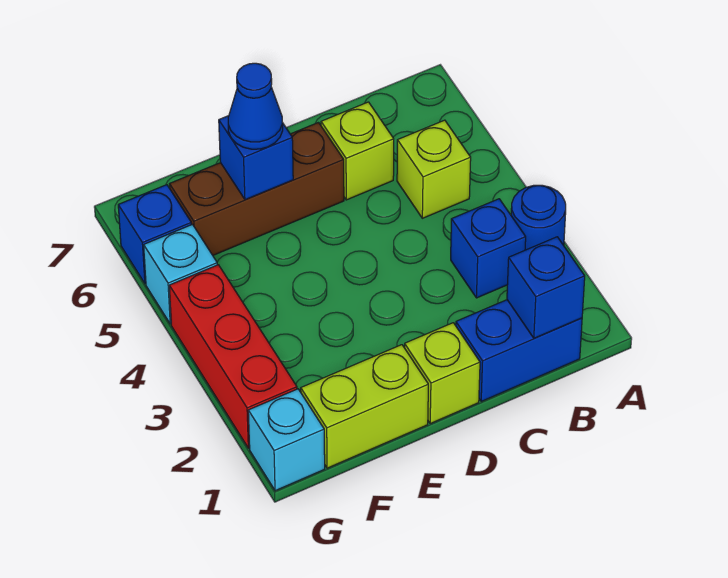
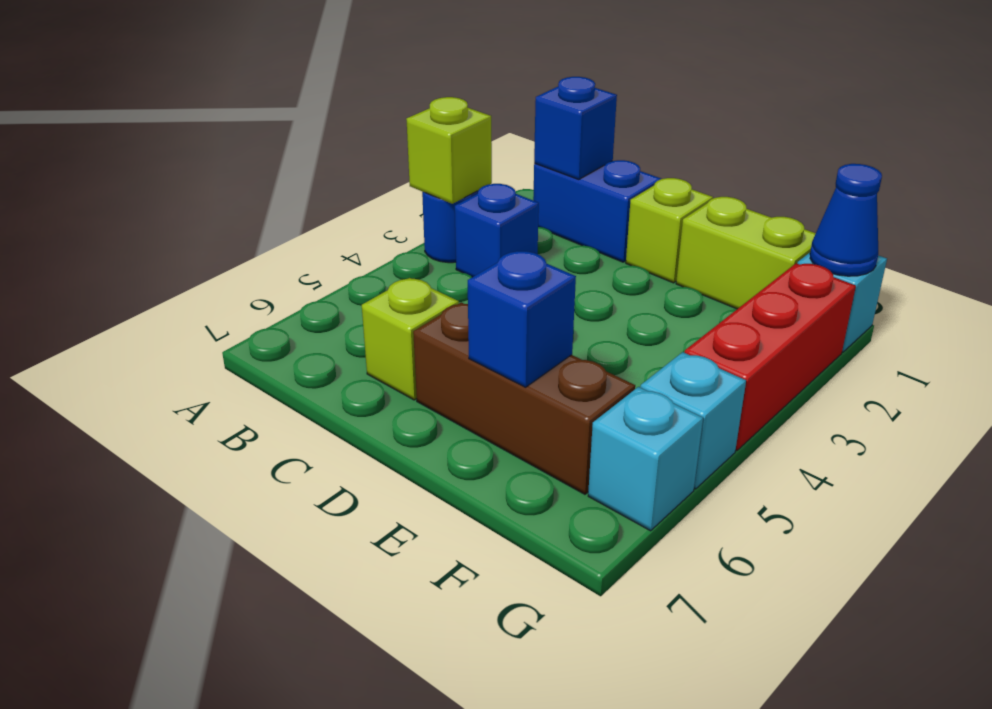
lime 1x1 brick [397,120,471,218] -> lime 1x1 brick moved to [406,97,492,204]
blue 1x1 cone [228,63,283,149] -> blue 1x1 cone moved to [810,164,882,276]
blue 1x1 brick [118,185,191,284] -> cyan 1x1 brick [588,387,703,531]

